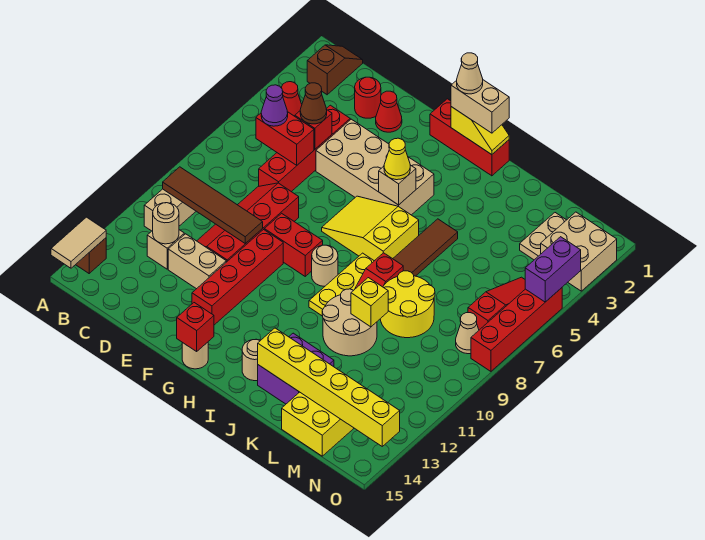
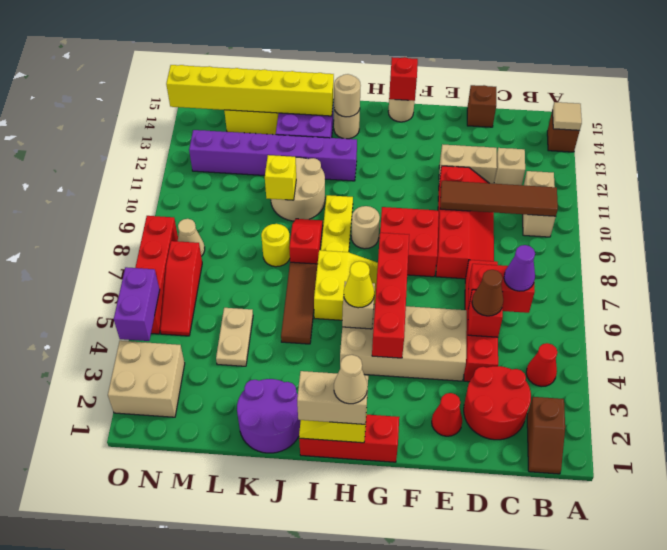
tan 1x2 tile [51,217,106,268] -> tan 1x1 tile [552,102,582,131]
tan 1x1 round brick [153,203,179,244] -> tan 1x1 round brick moved to [334,74,361,117]
red 1x1 round brick [355,77,381,118] -> red 2x2 round brick [464,366,531,440]
none -> brown 1x1 brick [467,85,496,127]
red 1x2 brick [264,213,323,276] -> red 2x2 brick [380,207,439,277]
red 1x4 brick [192,230,283,325] -> red 1x4 brick moved to [372,233,409,358]
none -> purple 1x6 brick [189,130,357,181]
none -> purple 2x2 round brick [237,379,301,453]
yellow 2x2 round brick [380,271,435,338] -> yellow 1x1 round brick [261,224,290,267]
tan 1x2 plate [520,213,566,260] -> tan 1x2 plate moved to [216,308,253,366]

